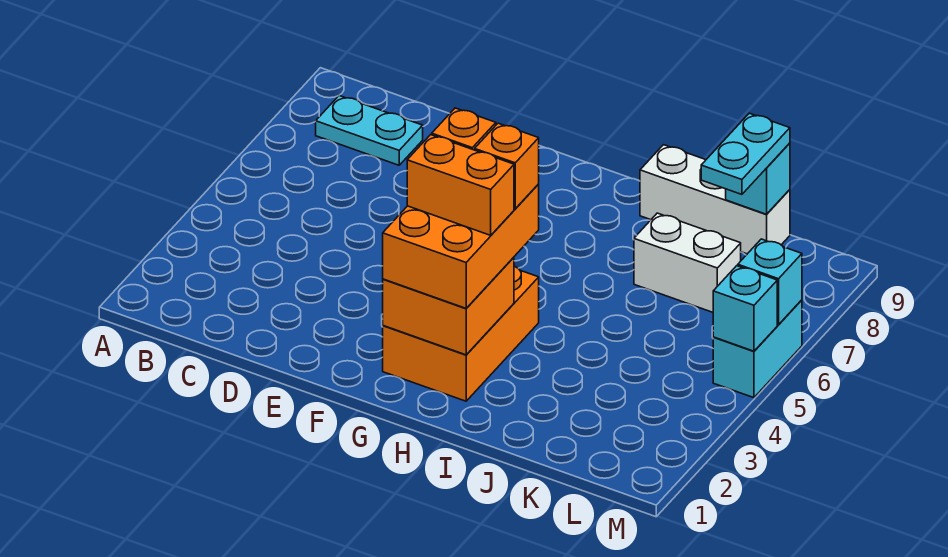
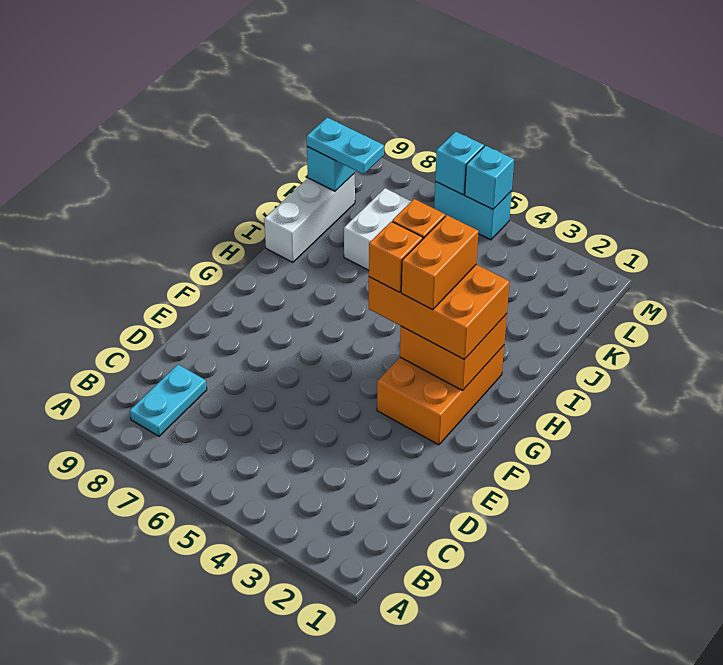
orange 2x3 brick [383,267,539,401] -> orange 2x3 brick turned to [377,345,504,445]

